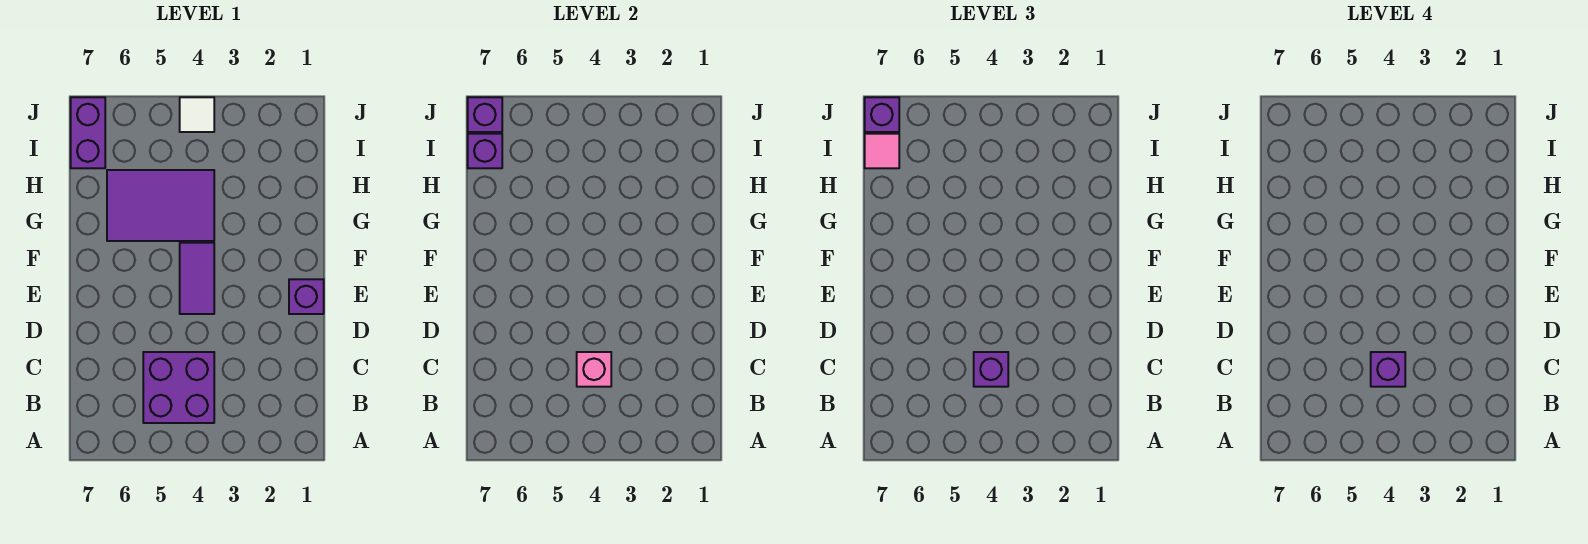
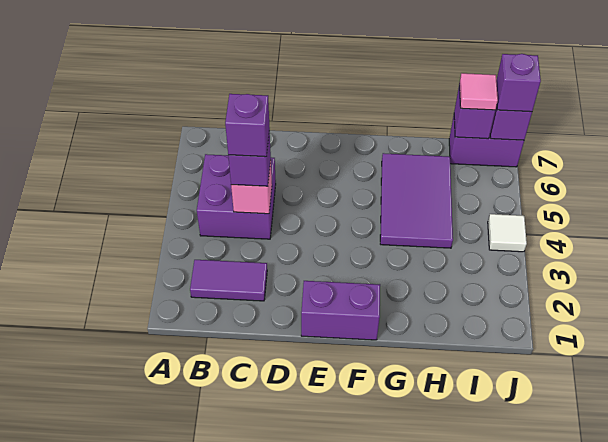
purple 1x1 brick [289,279,324,314] -> purple 1x2 brick [301,281,380,340]
purple 1x2 tile [180,243,214,314] -> purple 1x2 tile moved to [190,260,267,301]

